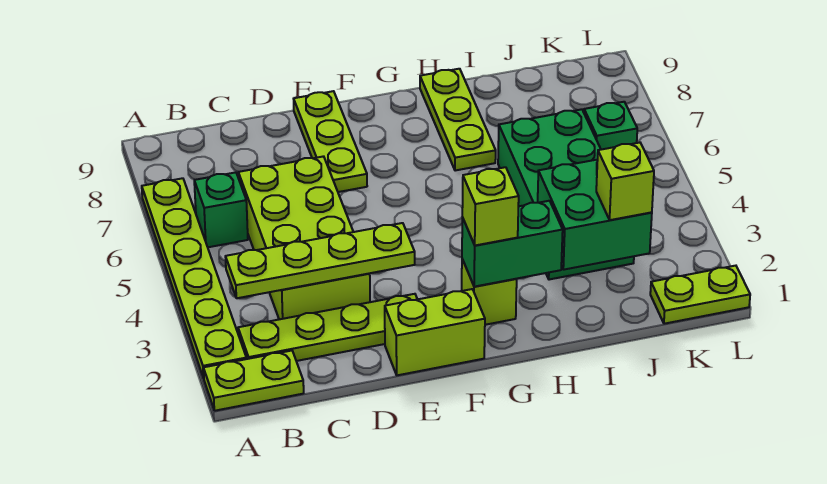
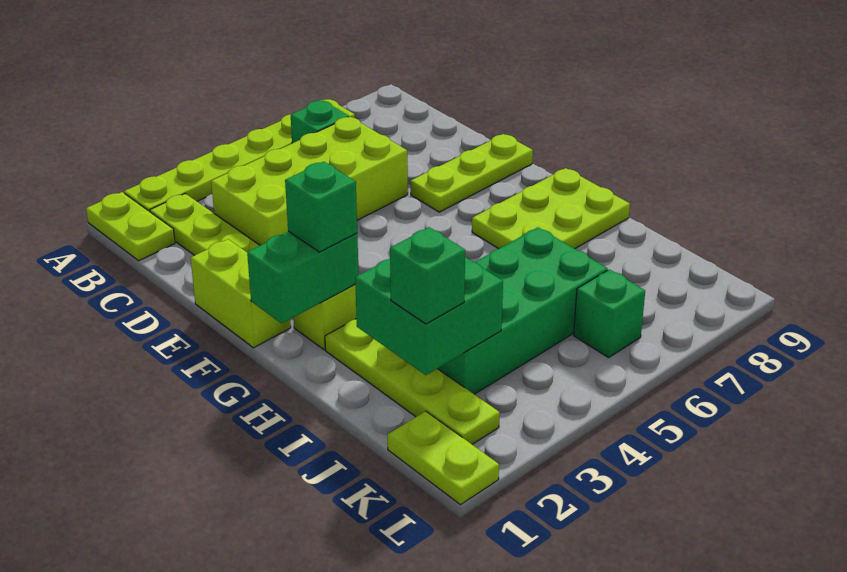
lime 1x4 plate [225,223,415,298] -> lime 1x4 plate moved to [325,319,500,445]
green 1x2 brick [462,201,563,287] -> green 1x2 brick turned to [247,231,359,323]
lime 1x1 brick [462,167,519,245] -> green 1x1 brick [285,162,357,252]
lime 1x3 plate [420,69,496,171] -> lime 2x3 plate [472,168,630,249]
lime 1x1 brick [596,142,654,220] -> green 1x1 brick [390,227,465,324]

